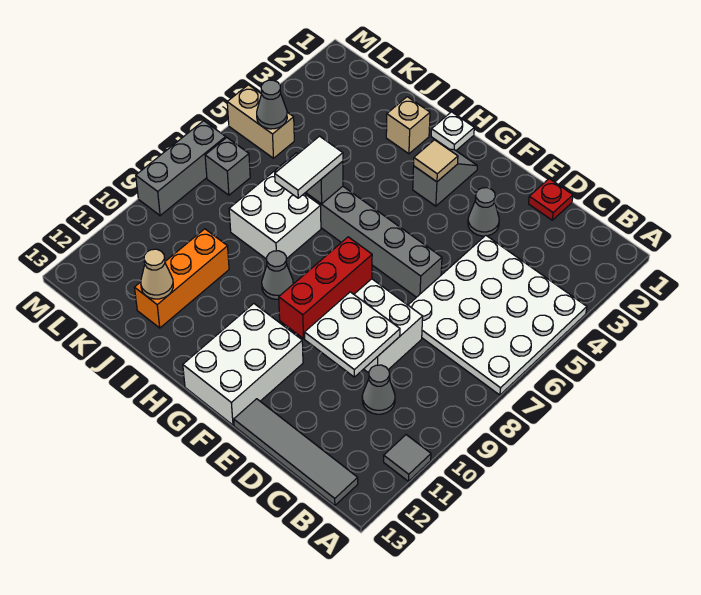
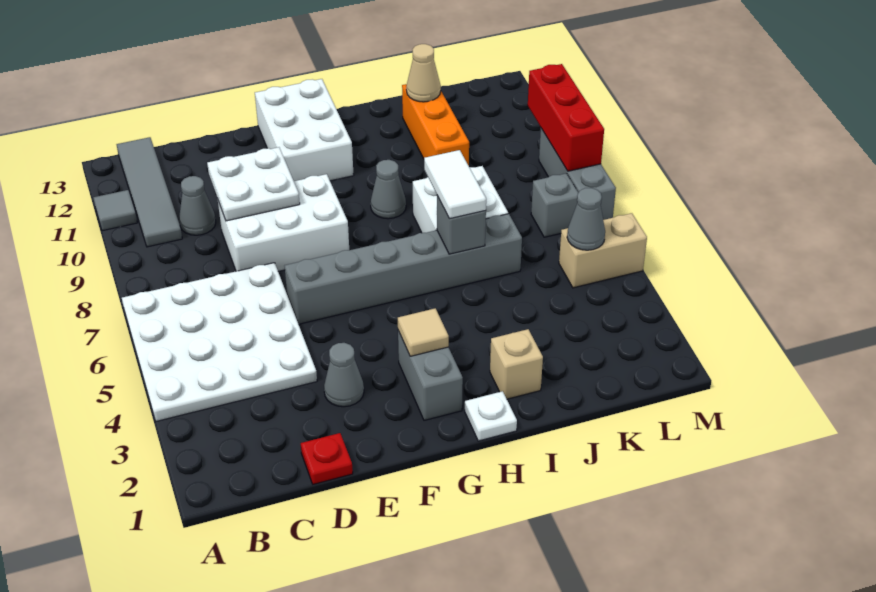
grey 1x4 tile [234,399,358,506] -> grey 1x4 tile turned to [117,137,182,247]
red 1x3 brick [279,237,372,339] -> red 1x3 brick moved to [528,64,604,171]
grey 1x2 slope [413,149,477,206] -> grey 1x2 brick [398,331,463,420]

